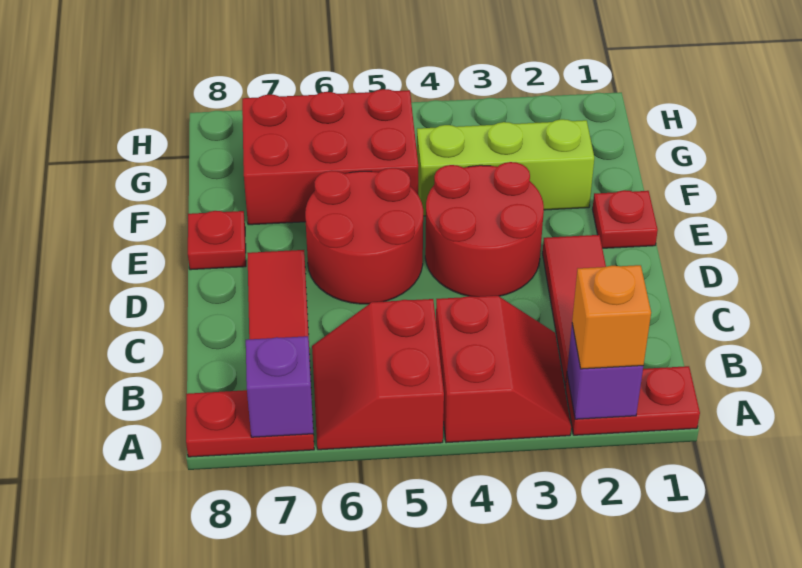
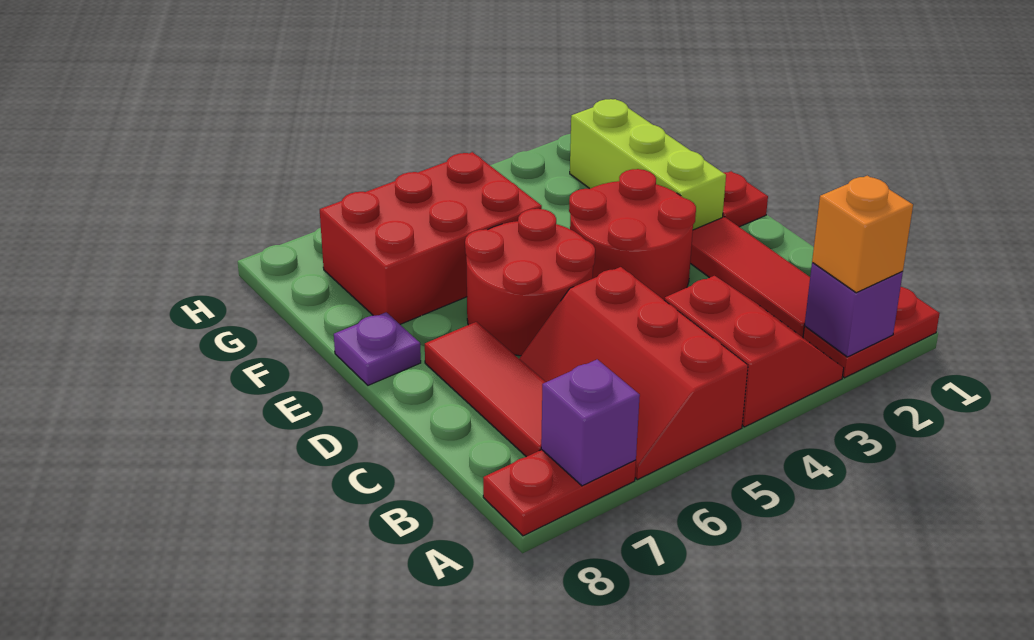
red 2x2 slope [312,299,444,450] -> red 2x3 slope [519,267,748,480]
red 1x1 plate [188,211,246,270] -> purple 1x1 plate [334,312,421,385]
lime 1x3 brick [417,119,594,216] -> lime 1x3 brick turned to [570,99,726,230]

